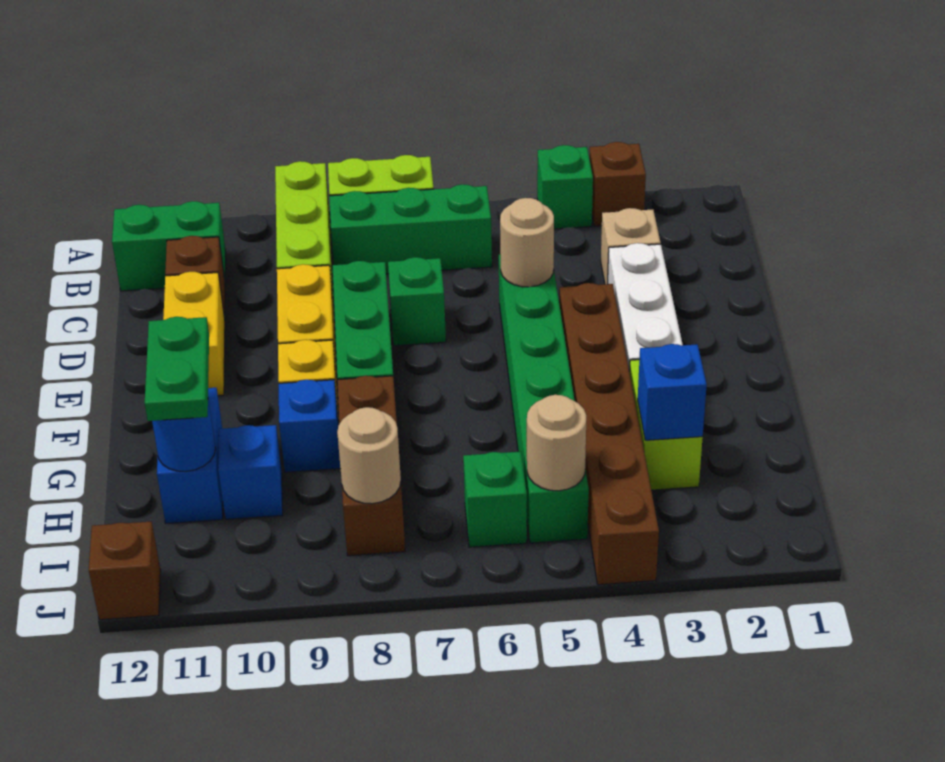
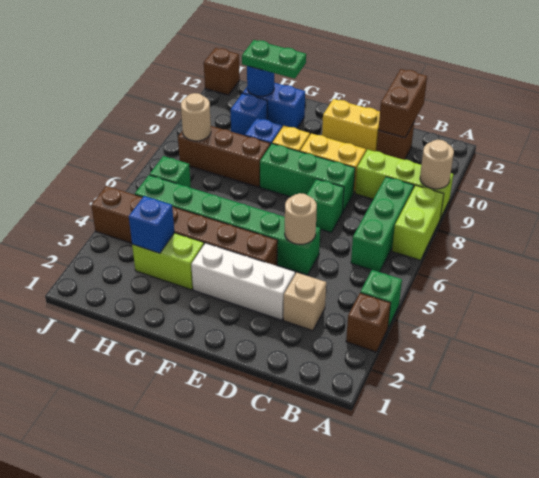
green 1x2 brick [112,201,226,291] -> none
none -> brown 1x2 brick [378,69,427,138]
tan 1x1 round brick [527,395,587,491] -> tan 1x1 round brick moved to [420,140,454,189]

